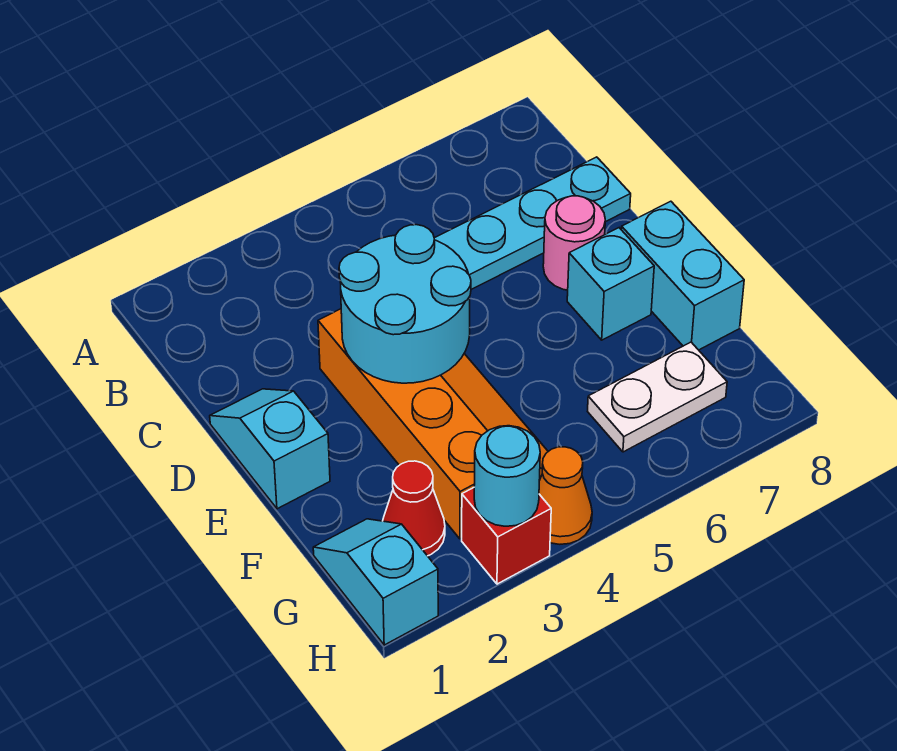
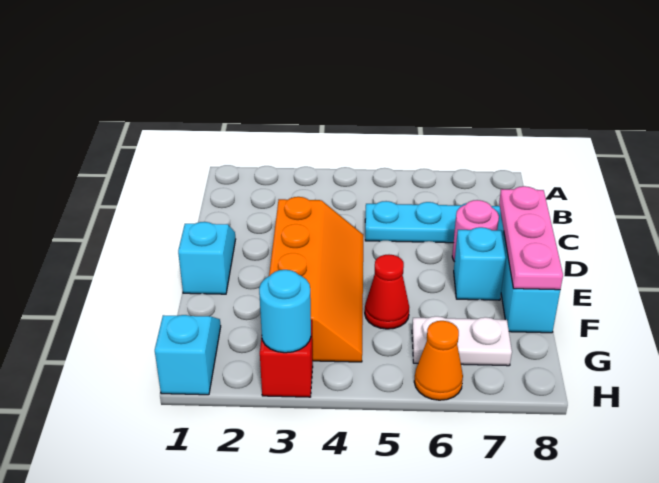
cyan 2x2 round brick [339,225,471,383] -> none
none -> pink 1x3 plate [499,186,563,290]
red 1x1 cone [383,461,445,556] -> red 1x1 cone moved to [365,255,409,329]
orange 1x1 cone [539,447,592,544] -> orange 1x1 cone moved to [414,321,463,400]

